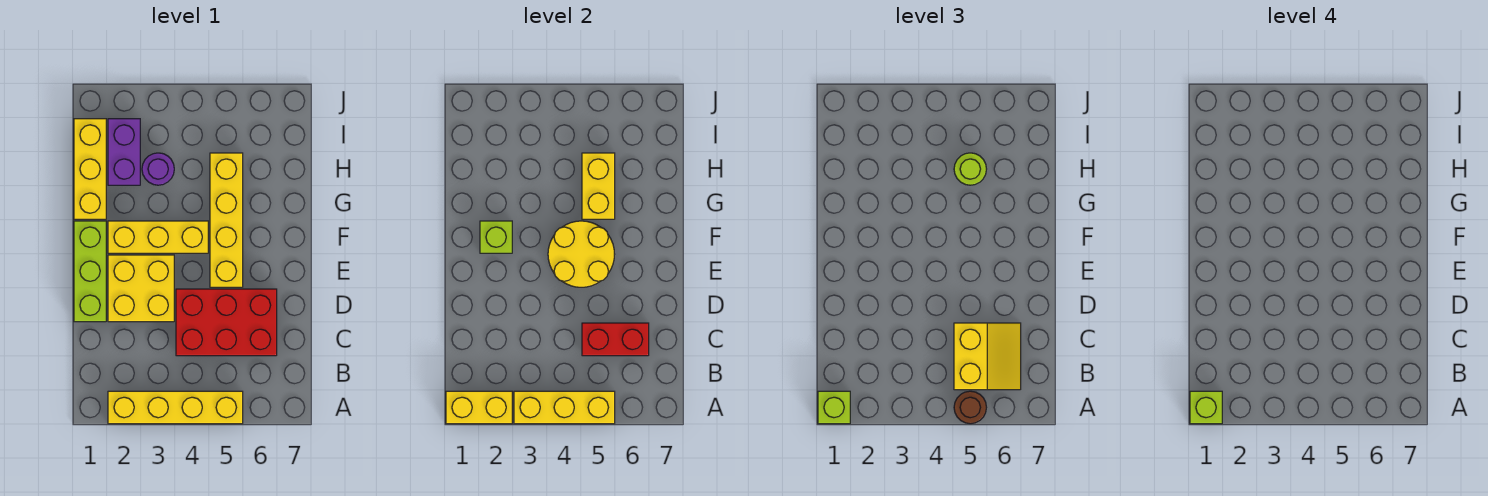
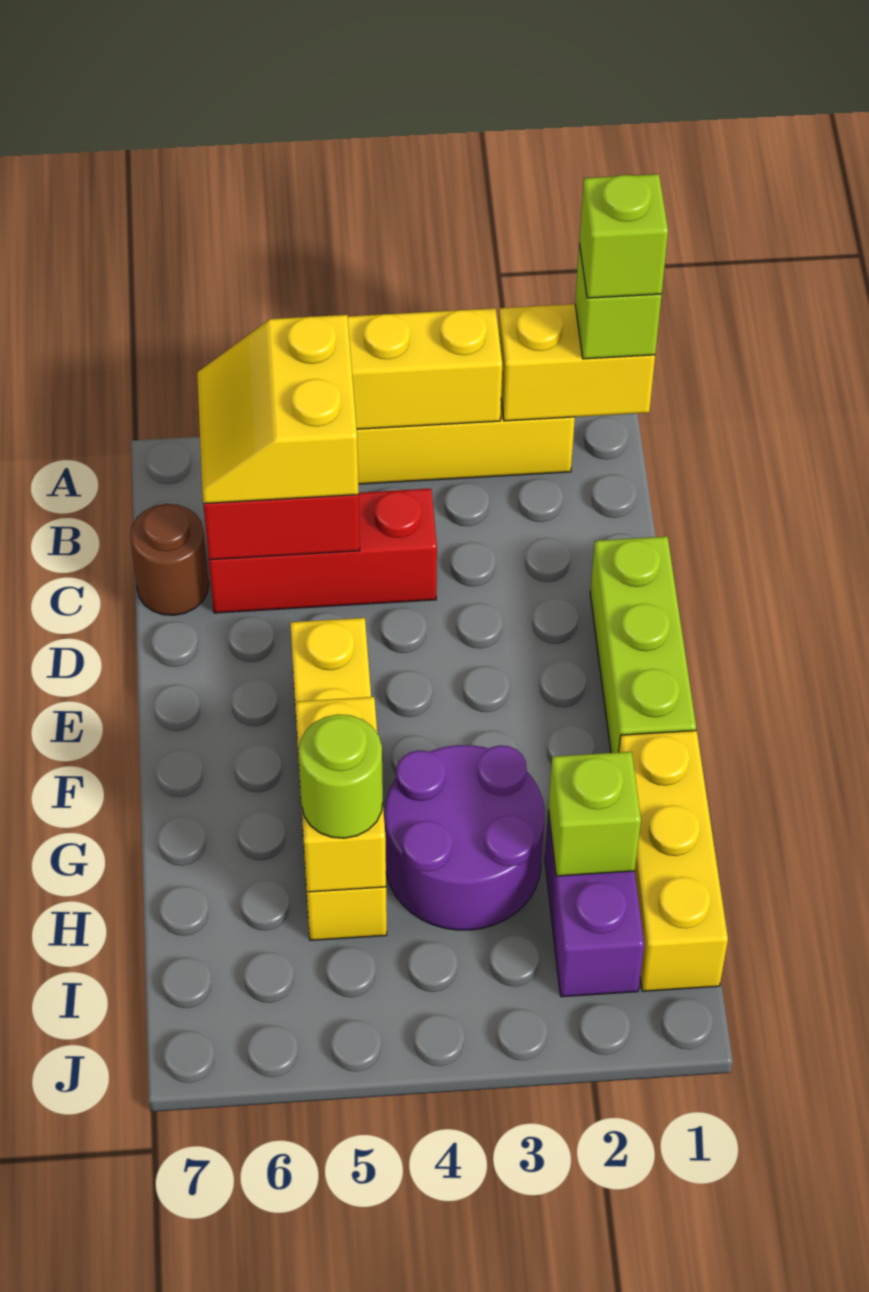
brown 1x1 round brick [954,391,986,424] -> brown 1x1 round brick moved to [130,504,209,615]
red 2x3 brick [176,289,277,356] -> red 1x3 brick [209,489,437,613]
yellow 2x2 brick [108,255,174,322] -> none
yellow 2x2 round brick [548,221,615,287] -> none
yellow 1x3 brick [108,221,208,253] -> none
lime 1x1 brick [480,221,512,253] -> lime 1x1 brick moved to [548,752,641,876]
purple 1x1 round brick [142,153,174,185] -> purple 2x2 round brick [385,745,544,930]

